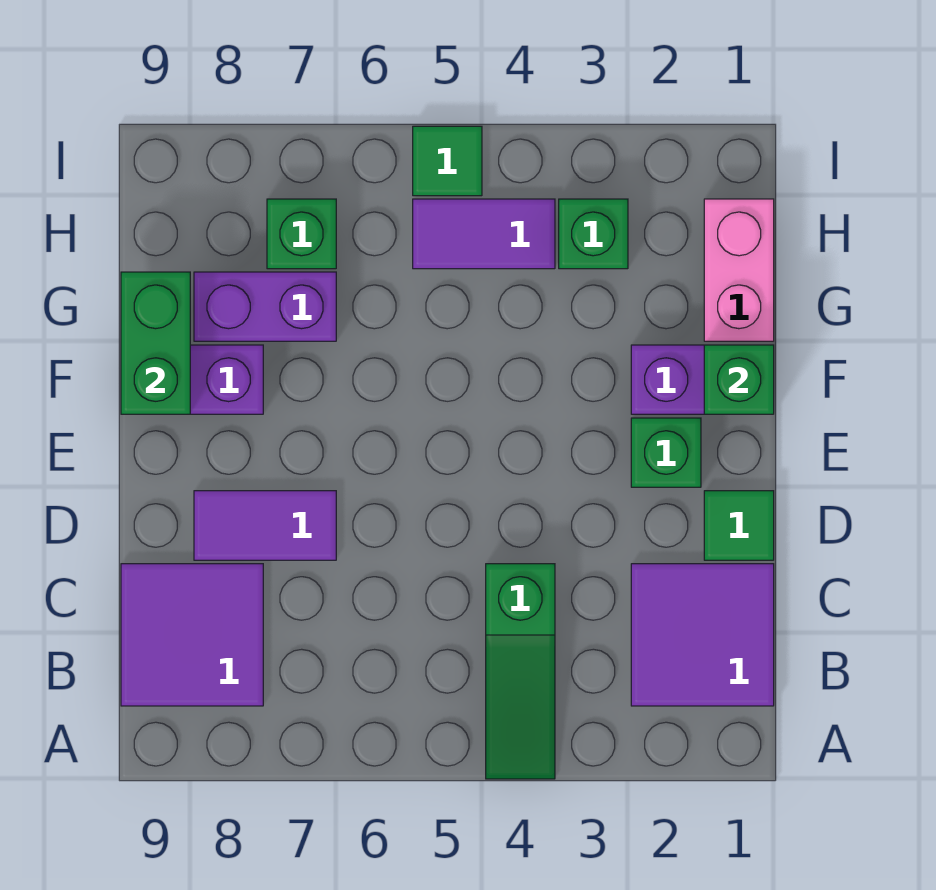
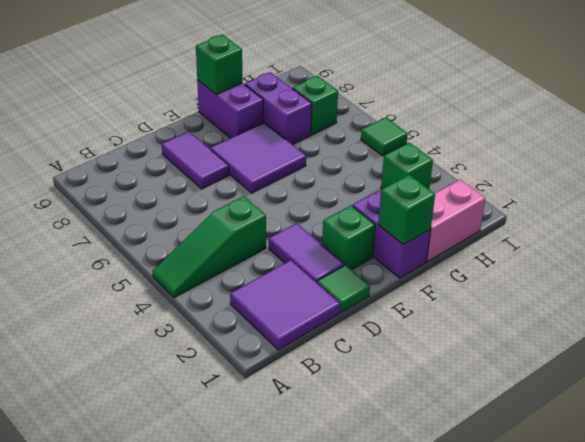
purple 2x2 tile [121,564,263,706] -> purple 2x2 tile moved to [210,122,306,193]
green 1x2 brick [121,272,190,414] -> green 1x1 brick [196,35,242,94]
purple 1x2 tile [413,199,555,269] -> purple 1x2 tile moved to [269,223,344,282]

